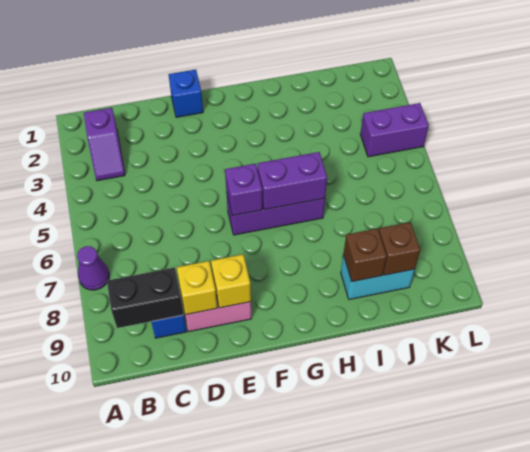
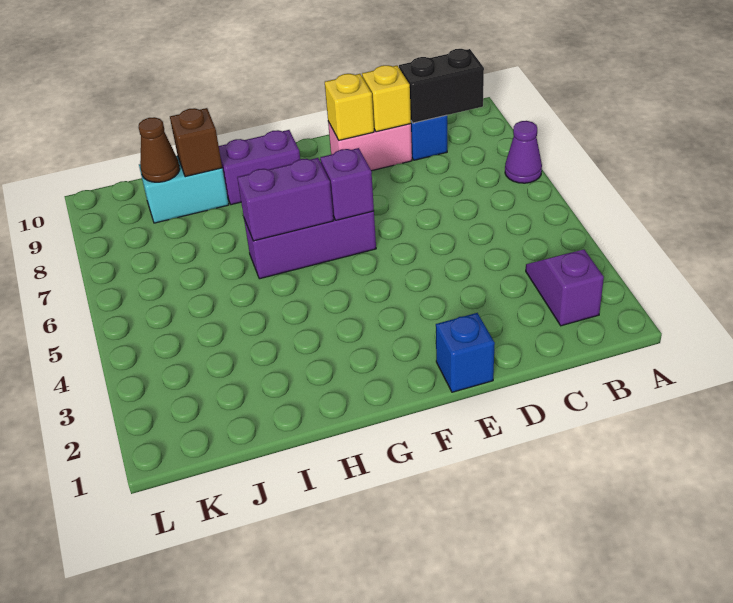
brown 1x1 brick [379,222,420,275] -> brown 1x1 cone [139,117,180,182]
purple 1x2 brick [360,103,429,157] -> purple 1x2 brick moved to [219,130,300,205]

